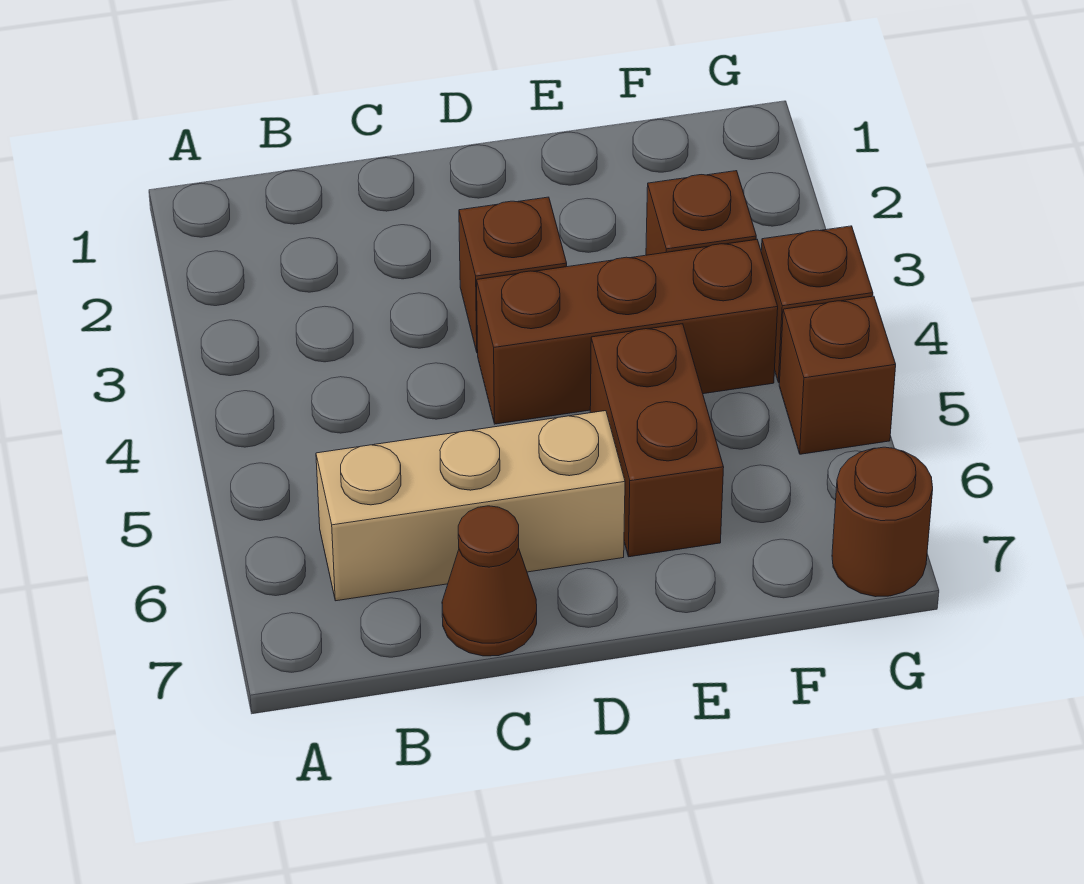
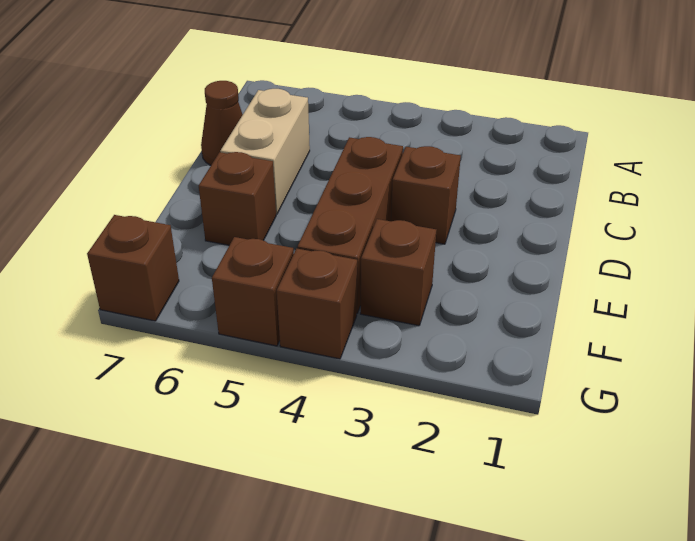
tan 1x3 brick [316,411,625,601] -> tan 1x2 brick [220,89,310,214]
brown 1x2 brick [590,324,724,557] -> brown 1x1 brick [199,152,276,245]
brown 1x1 round brick [832,447,933,597] -> brown 1x1 brick [87,215,179,321]

